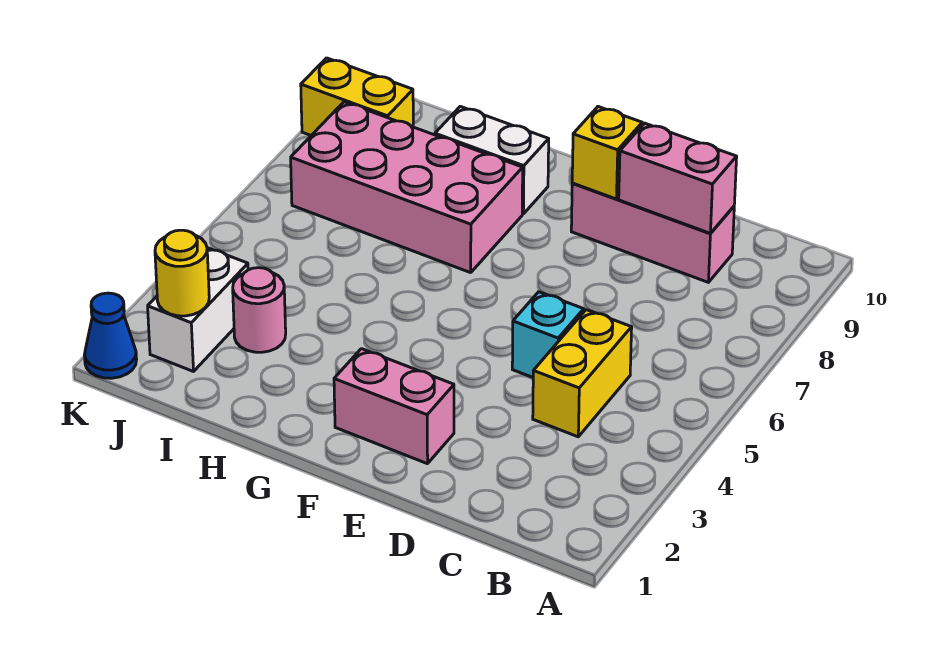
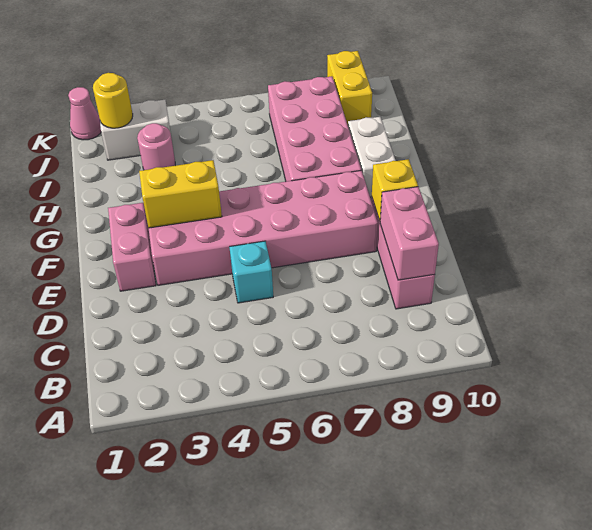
yellow 1x2 brick [533,310,632,437] -> yellow 1x2 brick moved to [139,160,222,228]
none -> pink 2x6 brick [149,170,378,285]
blue 1x1 cone [85,293,137,378] -> pink 1x1 cone [68,87,101,140]

